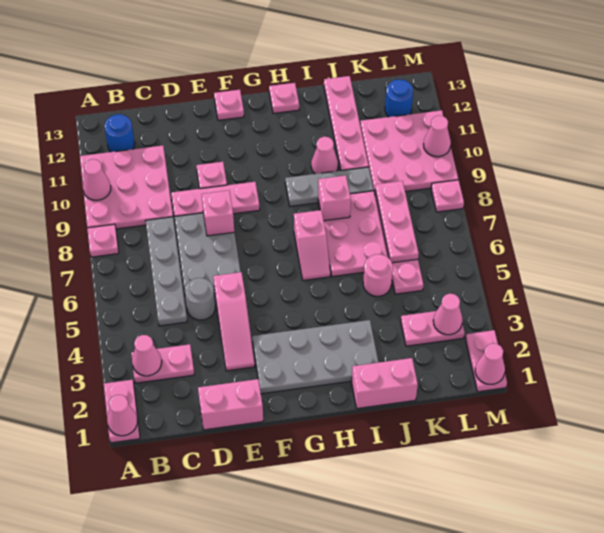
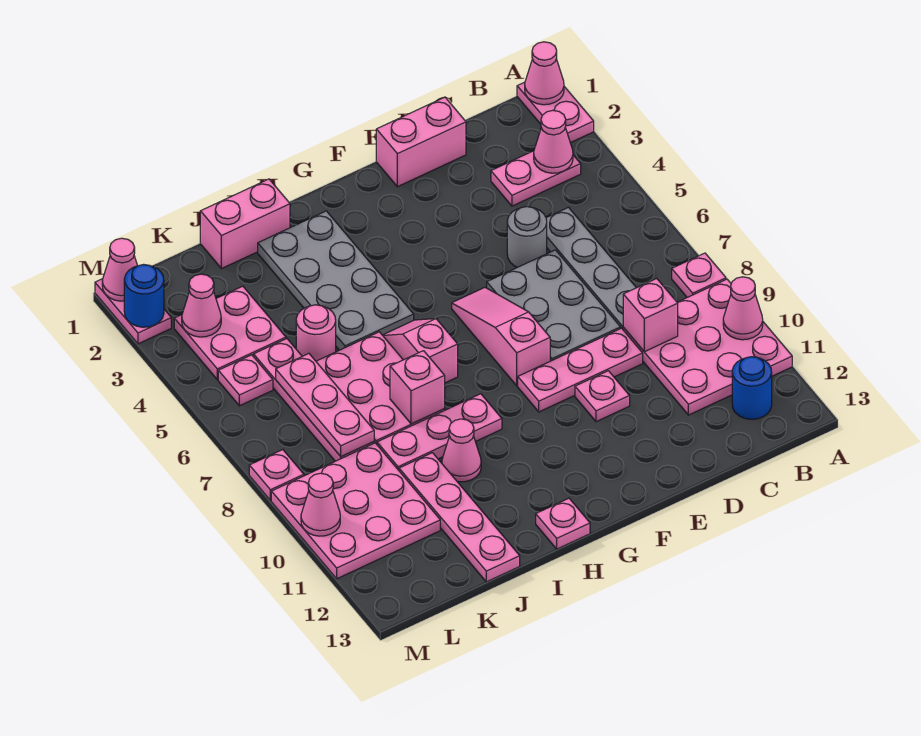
pink 1x3 slope [213,272,255,371] -> pink 1x3 slope moved to [452,288,550,386]
pink 1x1 brick [202,190,234,236] -> pink 1x1 brick moved to [623,279,678,352]
grey 2x4 plate [252,320,379,394] -> grey 2x4 plate turned to [258,211,414,350]
pink 1x1 plate [214,90,244,120] -> pink 1x1 plate moved to [218,355,273,406]
grey 1x3 plate [285,167,373,206] -> pink 1x3 plate [377,394,502,470]
pink 1x2 plate [401,311,465,346] -> pink 2x2 plate [174,286,286,380]
blue 1x1 round brick [385,80,413,117] -> blue 1x1 round brick moved to [124,264,164,327]

